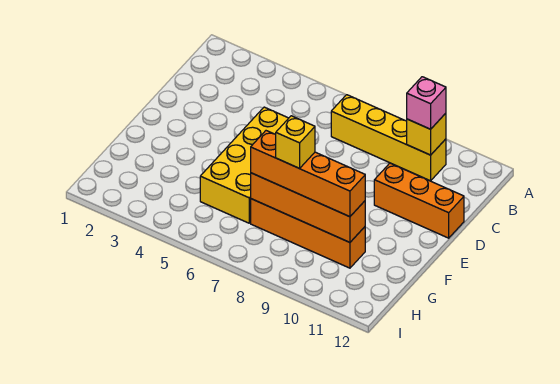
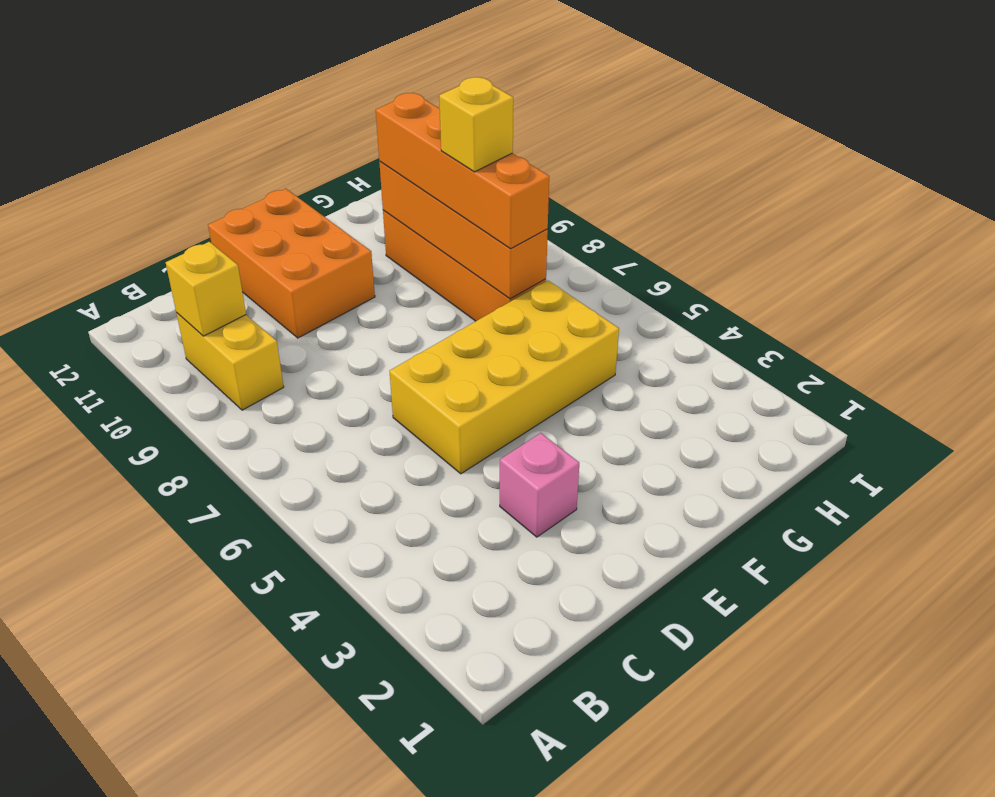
yellow 1x4 brick [331,95,446,181] -> yellow 1x2 brick [176,313,284,410]
pink 1x1 brick [407,77,446,129] -> pink 1x1 brick moved to [500,433,579,537]
orange 1x3 brick [374,163,464,238] -> orange 2x3 brick [208,189,375,338]

